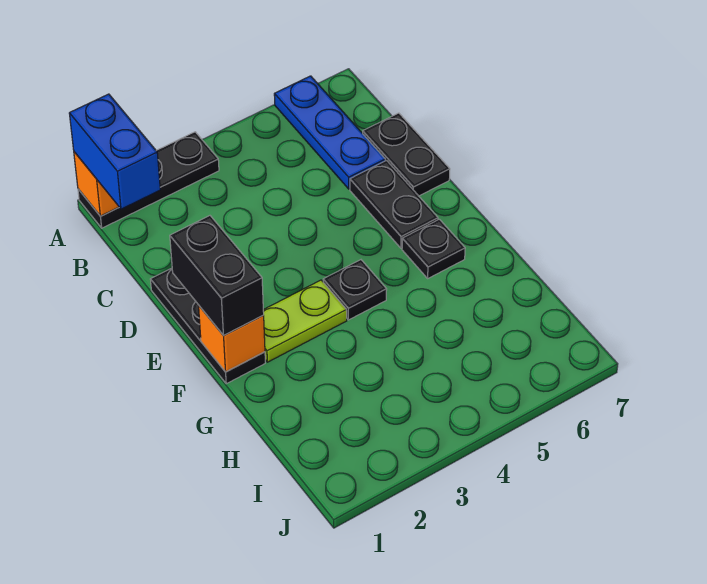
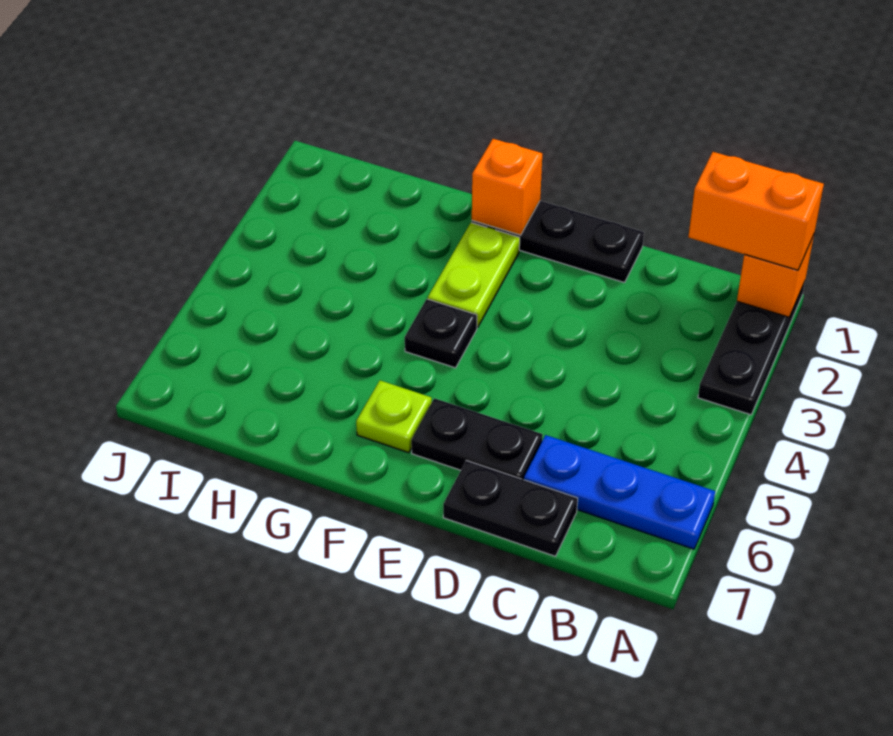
blue 1x2 brick [69,94,160,209] -> orange 1x2 brick [688,152,824,270]
black 1x2 brick [170,216,264,335] -> none
black 1x1 plate [402,219,465,278] -> lime 1x1 plate [356,380,432,453]

